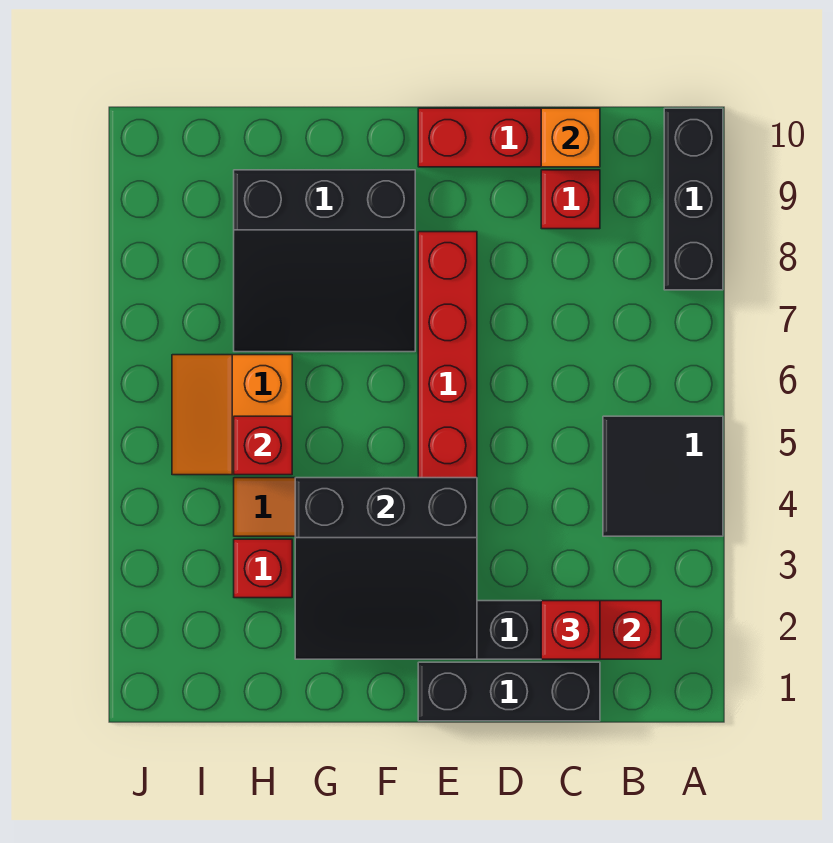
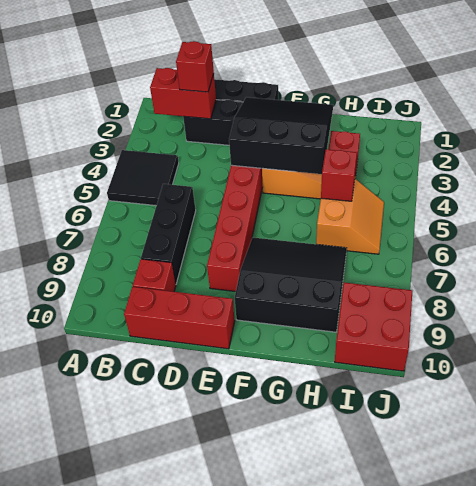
black 1x3 brick [664,108,723,290] -> black 1x3 brick moved to [141,184,196,284]
orange 1x1 brick [541,108,600,167] -> none
none -> red 2x2 brick [335,283,412,371]

